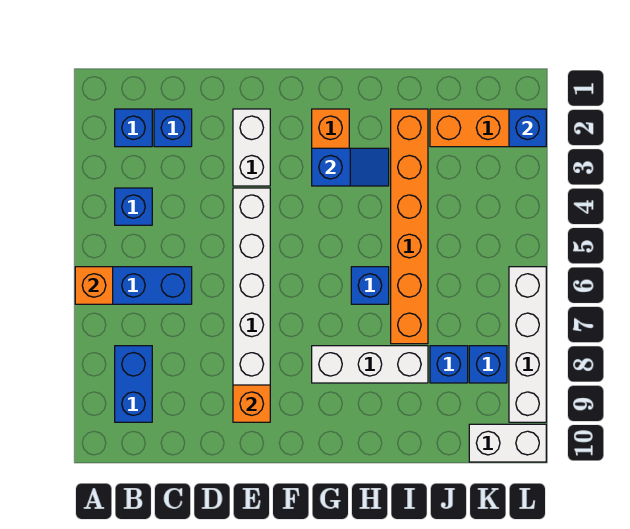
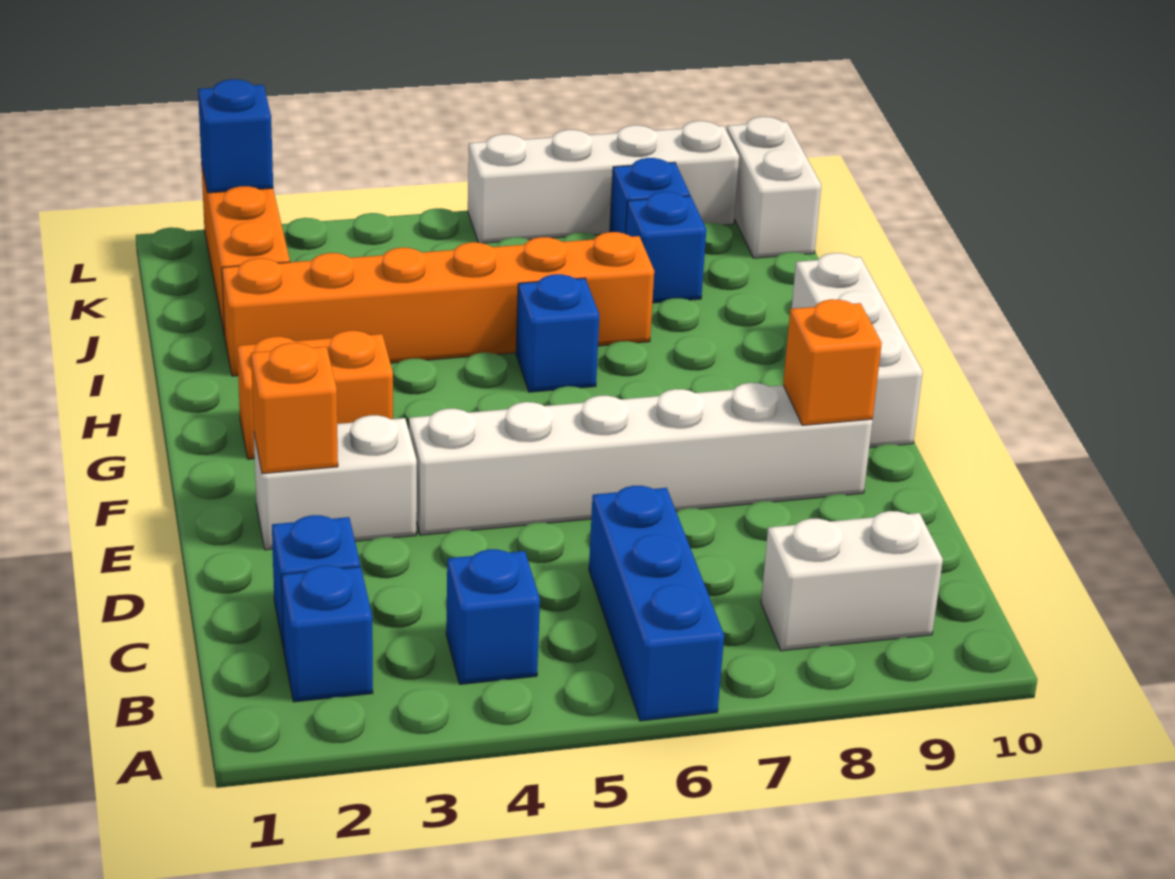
orange 1x1 brick [75,267,113,304] -> orange 1x1 brick moved to [251,343,338,474]
blue 1x2 brick [115,346,152,422] -> white 1x2 brick [761,511,943,651]
blue 1x2 slope [312,148,389,186] -> none
white 1x3 brick [312,346,428,383] -> white 1x3 brick moved to [792,253,923,448]

